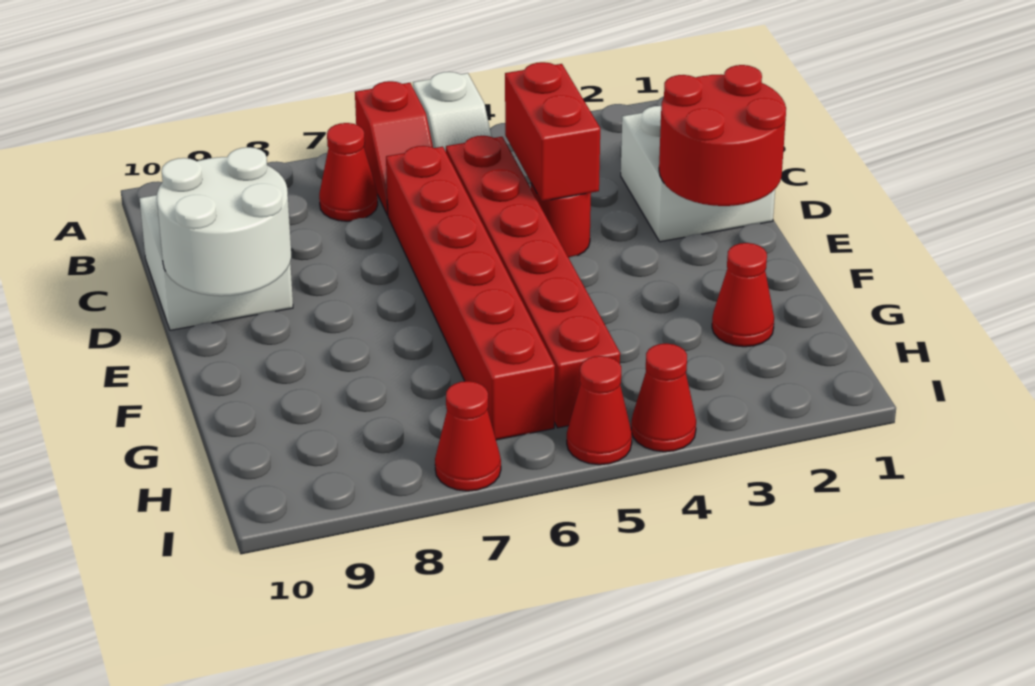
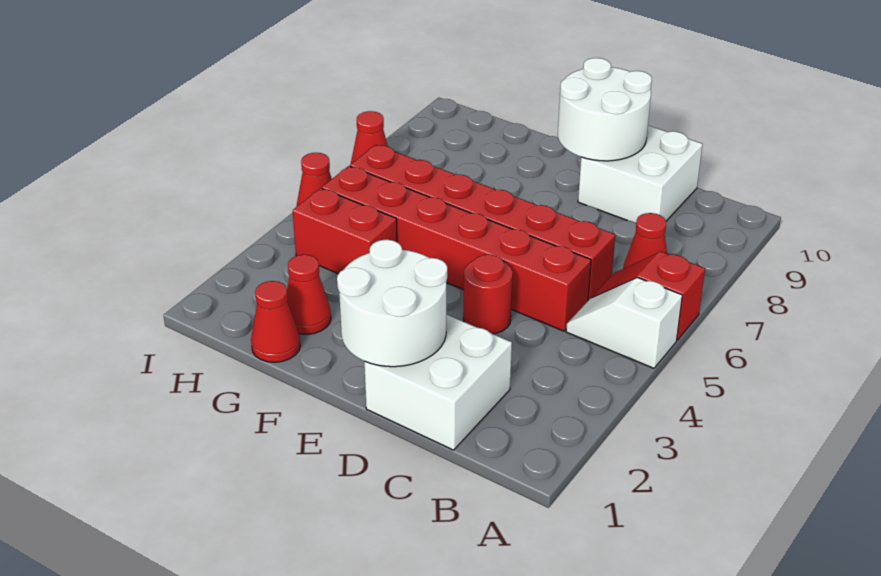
red 1x2 brick [505,62,600,201] -> red 1x2 brick moved to [293,188,397,274]
red 2x2 round brick [659,65,786,206] -> white 2x2 round brick [337,240,447,367]
red 1x1 cone [631,343,696,452] -> red 1x1 cone moved to [251,281,300,362]

